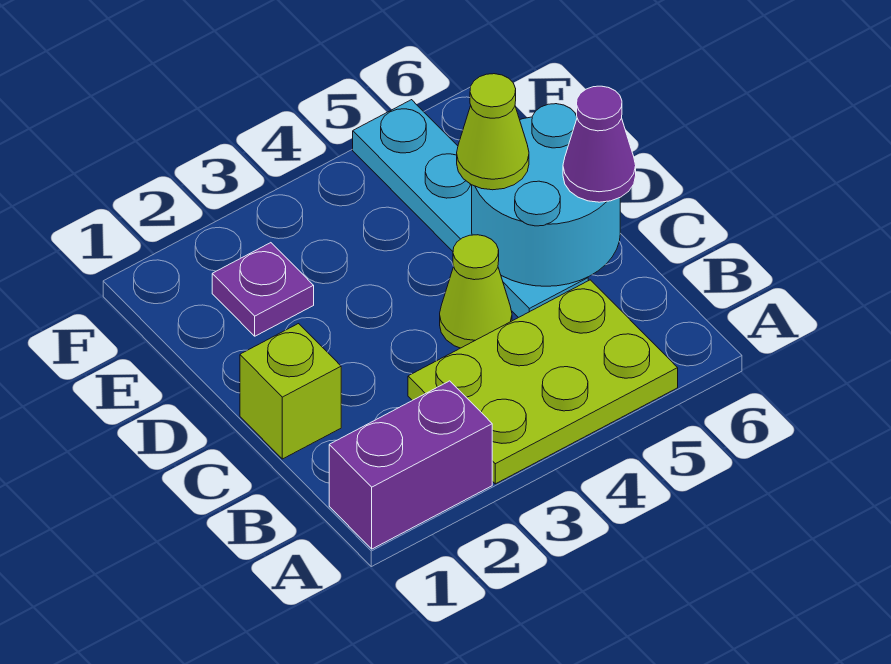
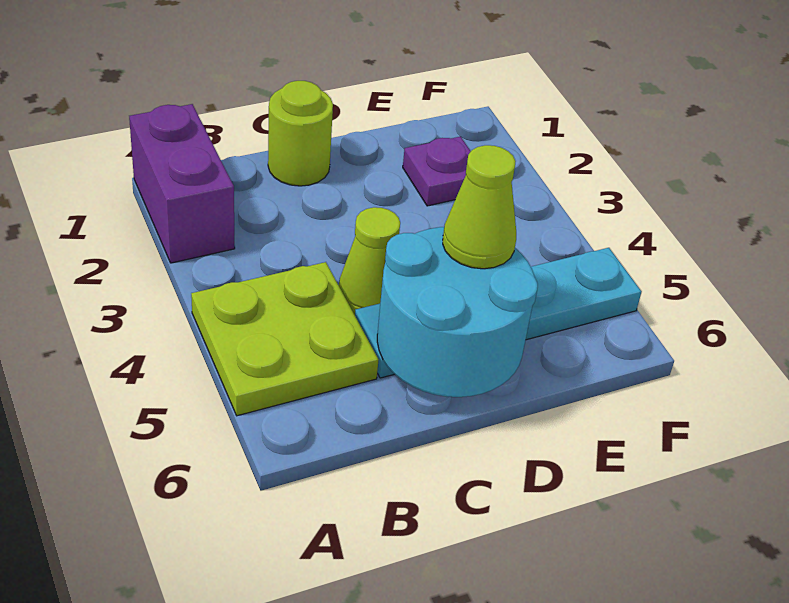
lime 2x3 plate [408,280,678,484] -> lime 2x2 plate [191,262,378,416]
lime 1x1 brick [240,324,341,459] -> lime 1x1 round brick [268,81,333,186]
purple 1x1 cone [563,86,636,202] -> none

